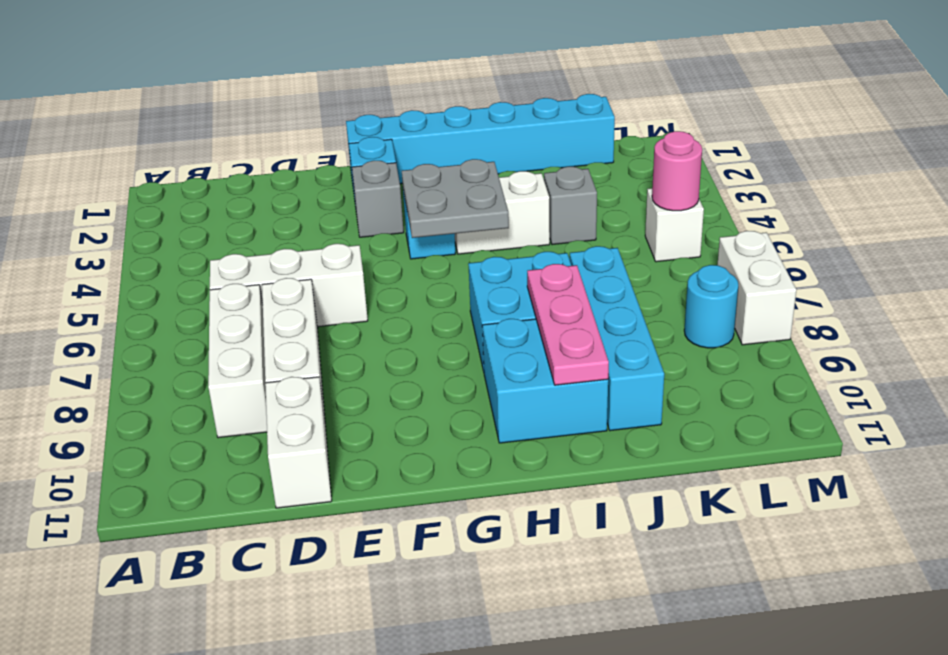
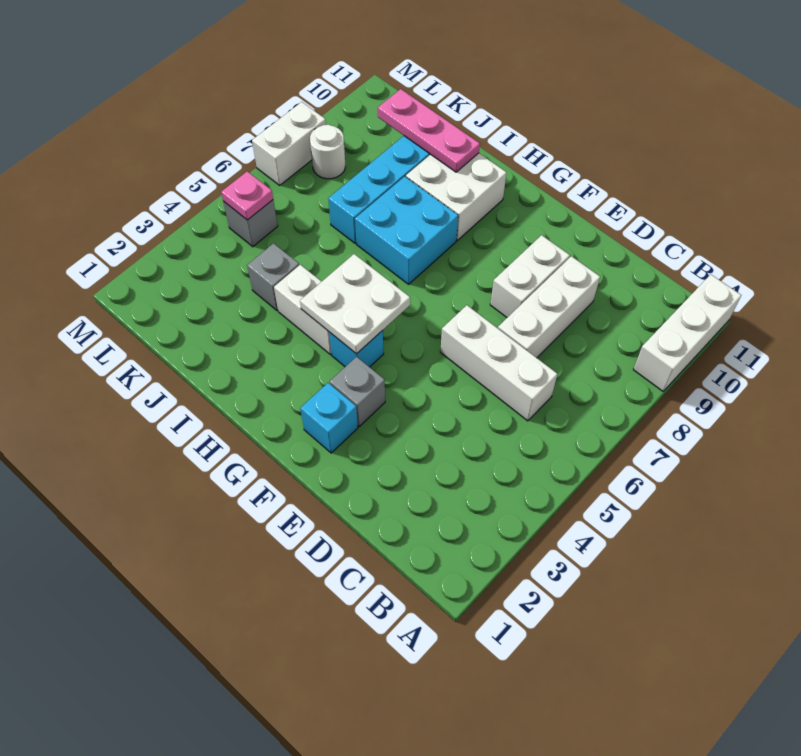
white 1x3 brick [208,284,267,438] -> white 1x3 brick moved to [633,274,741,391]
white 1x2 brick [265,377,332,508] -> white 1x2 brick moved to [490,235,570,317]
cyan 1x6 brick [346,94,615,184] -> none
grey 2x2 plate [402,159,509,238] -> white 2x2 plate [300,254,410,354]
cyan 2x2 brick [482,319,608,443] -> white 2x2 brick [406,153,506,240]
pink 1x3 plate [527,264,609,385] -> pink 1x3 plate turned to [378,89,480,172]
white 1x1 brick [645,188,704,262] -> grey 1x1 brick [223,200,278,247]
pink 1x1 round brick [652,131,702,211] -> pink 1x1 plate [221,171,273,220]
cyan 1x1 round brick [684,265,738,348] -> white 1x1 round brick [310,125,345,179]

